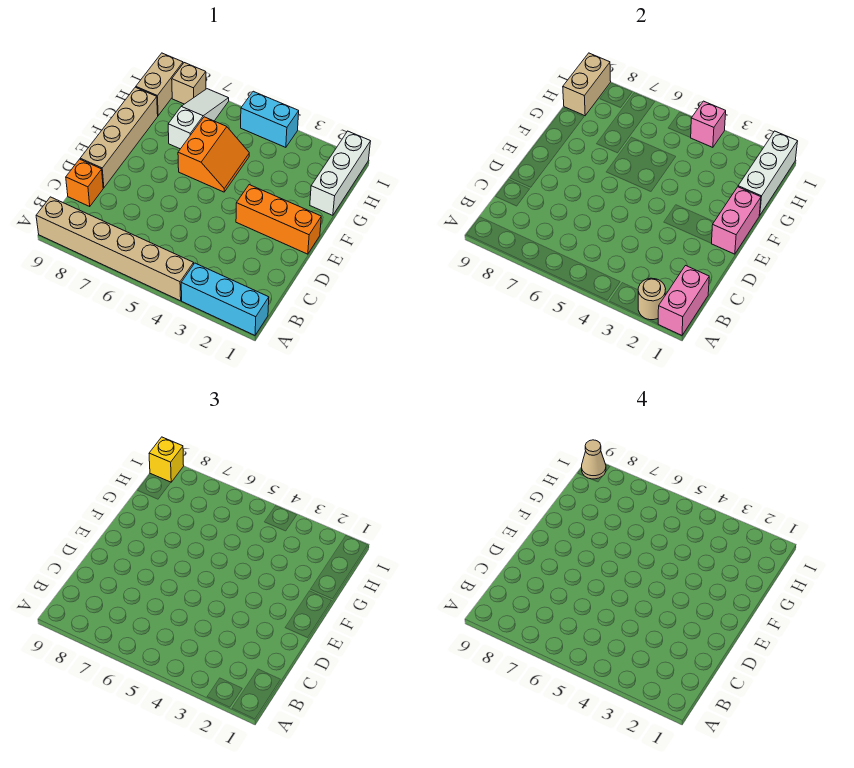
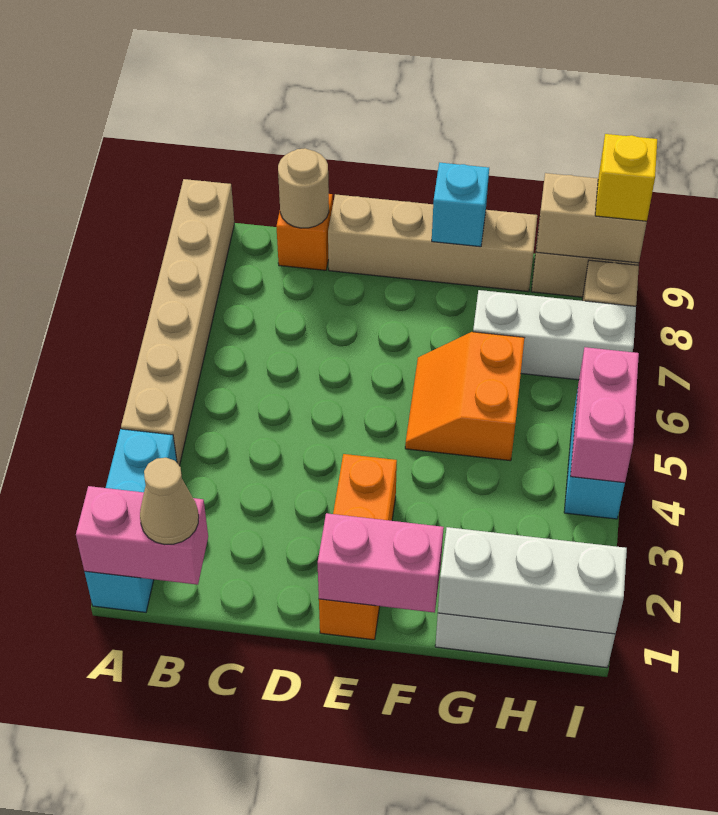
tan 1x1 round brick [638,278,666,320] -> tan 1x1 round brick moved to [278,148,329,228]
orange 2x2 slope [178,117,249,192] -> orange 2x2 slope turned to [405,332,524,461]
none -> cyan 1x1 brick [432,163,489,247]
white 1x3 slope [168,89,229,149] -> white 1x3 brick [473,290,636,380]
pink 1x1 brick [691,101,726,147] -> pink 1x2 brick [570,347,639,483]
tan 1x1 cone [581,440,606,479] -> tan 1x1 cone moved to [140,458,199,545]

